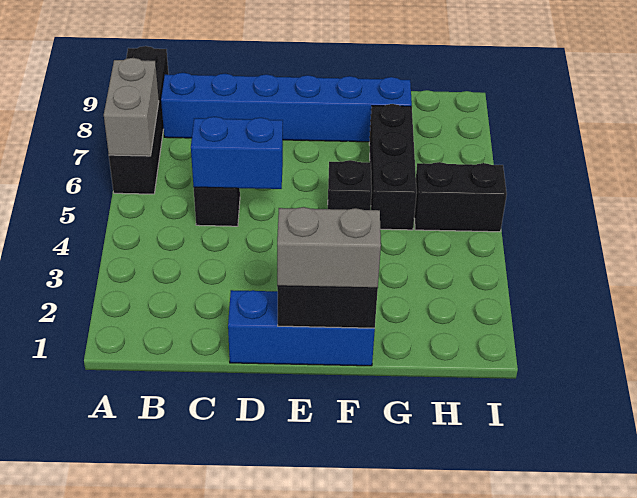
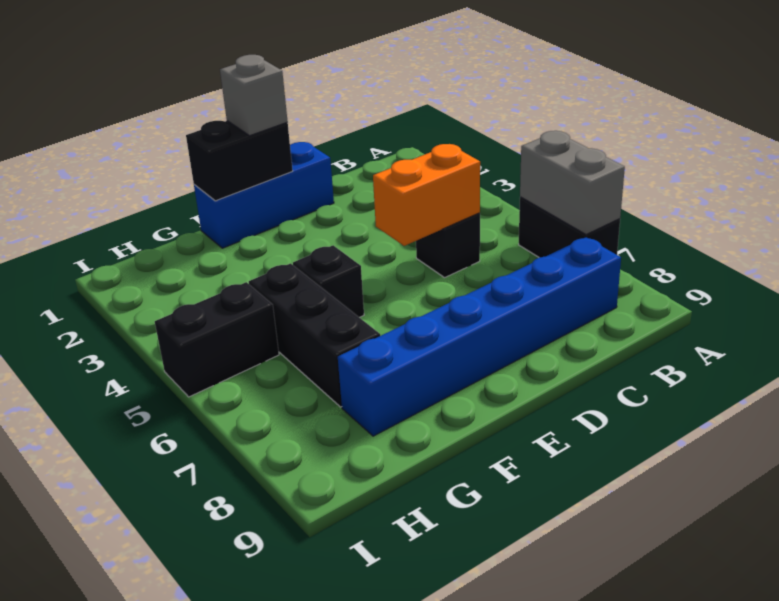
black 1x4 brick [109,46,169,194] -> black 1x2 brick [519,197,620,258]
blue 1x2 brick [191,117,283,189] -> orange 1x2 brick [373,144,480,246]
grey 1x2 brick [277,207,381,288] -> grey 1x1 brick [220,55,288,136]

